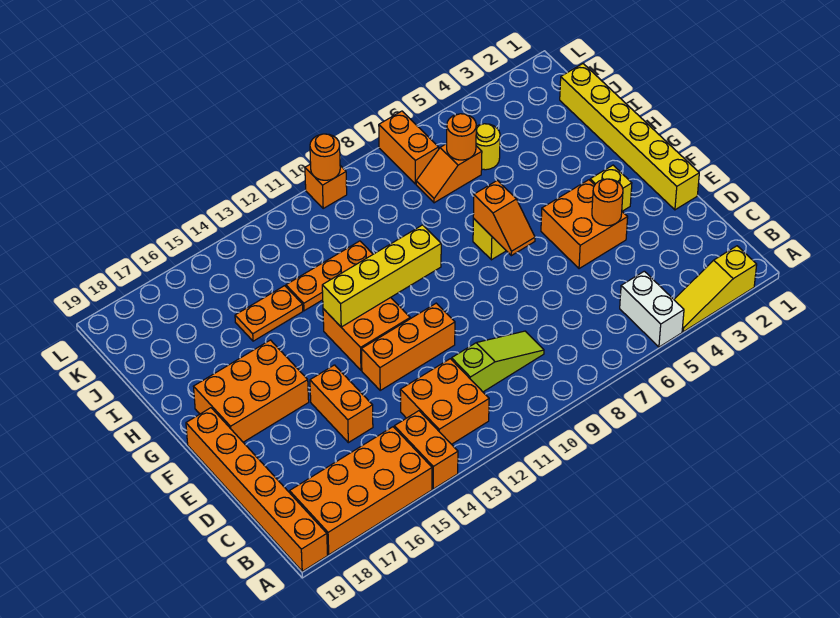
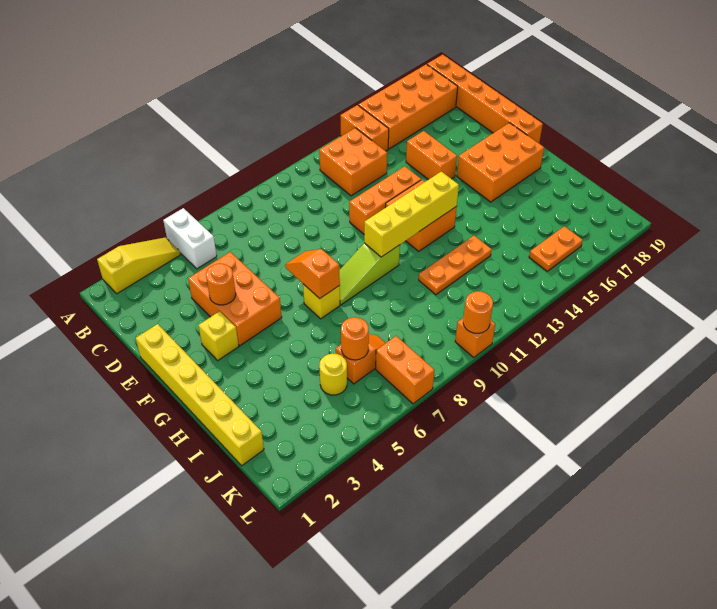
lime 1x3 slope [452,331,544,392] -> lime 1x3 slope moved to [339,243,400,305]
orange 2x2 brick [541,180,628,269] -> orange 2x3 brick [188,252,282,346]
orange 1x2 plate [235,286,303,341] -> orange 1x2 plate moved to [529,226,583,271]

